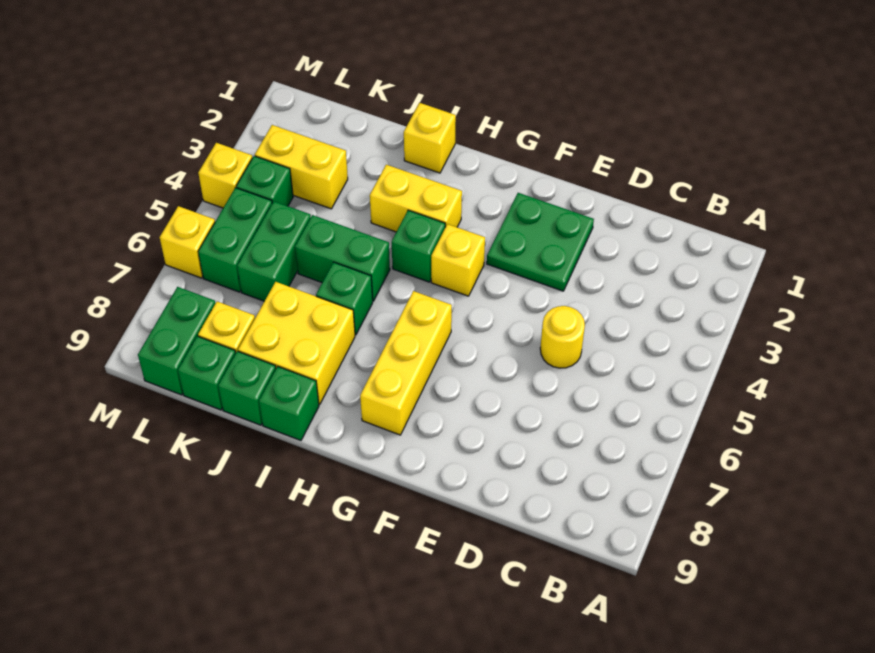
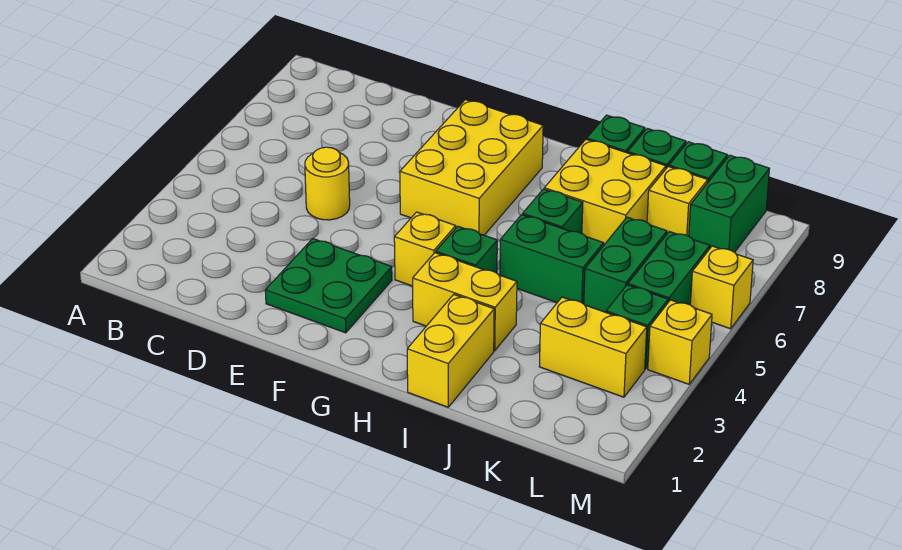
yellow 1x3 brick [360,291,452,435] -> yellow 2x3 brick [400,100,543,235]
yellow 1x1 brick [404,103,456,173] -> yellow 1x2 brick [407,294,494,407]

